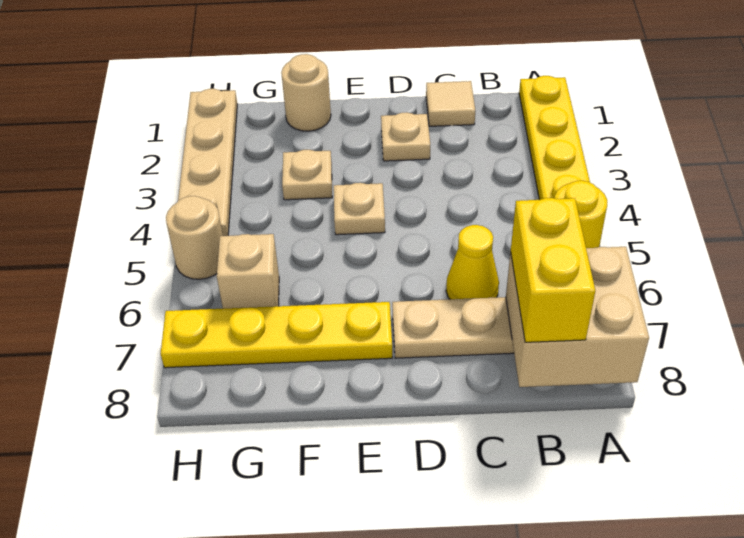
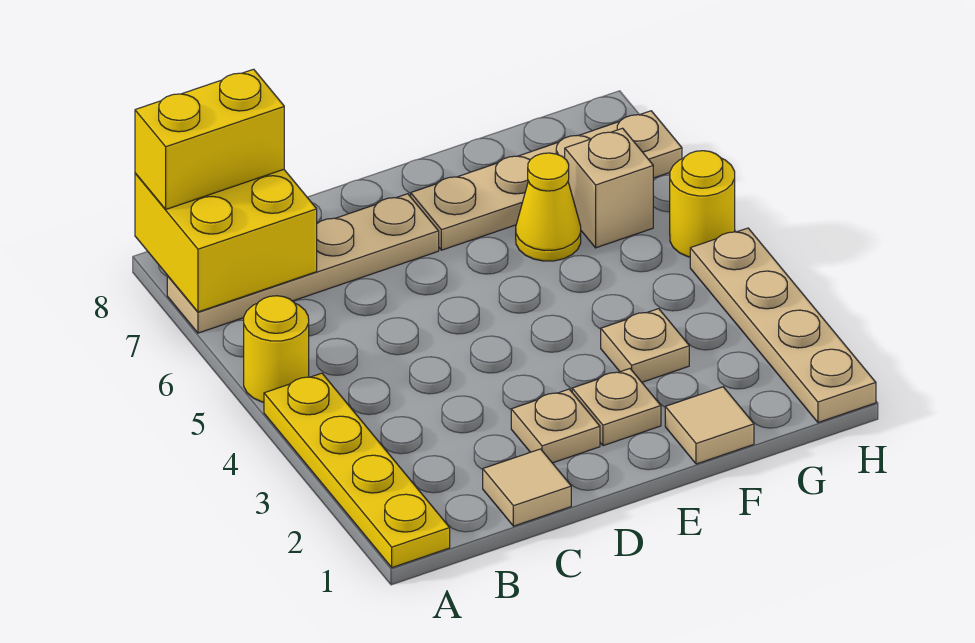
tan 2x2 brick [506,247,649,387] -> yellow 2x2 brick [135,170,317,312]
yellow 1x2 brick [511,198,595,342] -> yellow 1x2 brick turned to [135,69,284,209]
yellow 1x1 cone [446,225,499,299] -> yellow 1x1 cone moved to [516,153,581,261]
tan 1x1 plate [334,183,385,235] -> tan 1x1 plate moved to [572,369,661,446]
yellow 1x4 plate [161,302,392,368] -> tan 1x4 plate [411,111,682,250]
tan 1x1 round brick [281,54,331,131] -> tan 1x1 tile [665,387,754,464]
tan 1x1 round brick [166,196,223,279] -> yellow 1x1 round brick [670,151,735,257]

